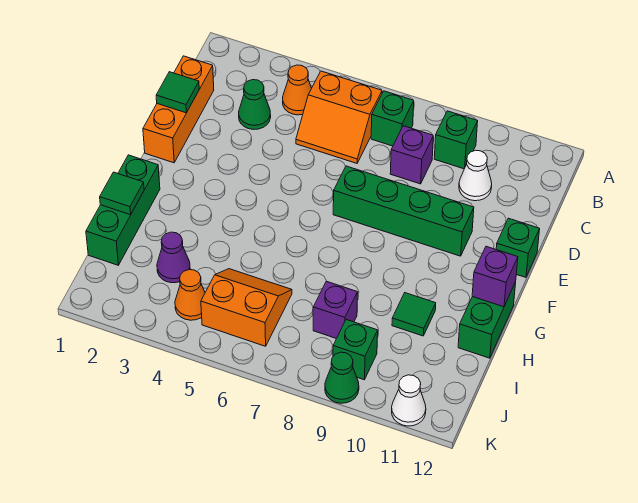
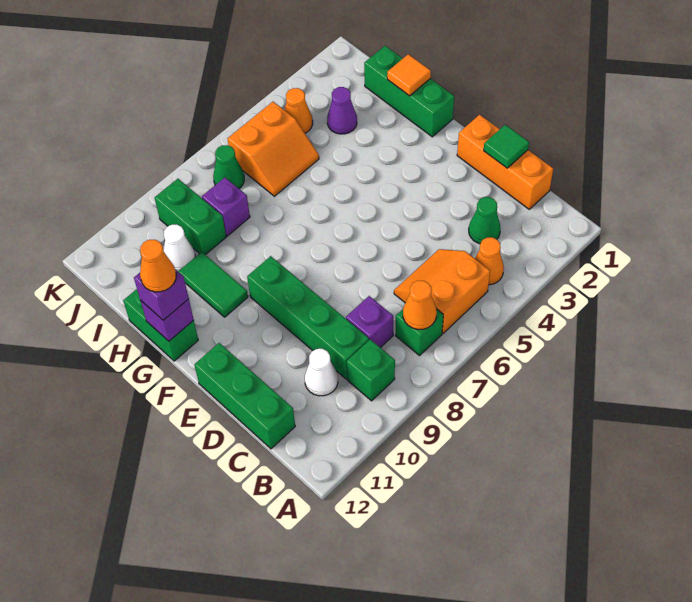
none -> orange 1x1 cone [403,281,437,329]
green 1x4 brick [333,166,474,256] -> green 1x4 brick turned to [247,256,369,379]
green 1x1 brick [496,218,540,277] -> green 1x3 brick [194,343,295,449]
none -> purple 1x1 brick [134,269,189,320]
none -> orange 1x1 cone [140,240,176,292]
green 1x1 tile [100,172,144,215] -> orange 1x1 tile [387,54,431,96]
green 1x1 tile [392,293,436,336] -> green 1x2 tile [178,252,248,317]
green 1x1 brick [333,320,378,380] -> green 1x2 brick [155,179,226,255]
green 1x1 cone [325,352,359,403] -> green 1x1 cone moved to [213,145,244,189]
white 1x1 cone [392,375,426,426] -> white 1x1 cone moved to [164,224,195,271]

